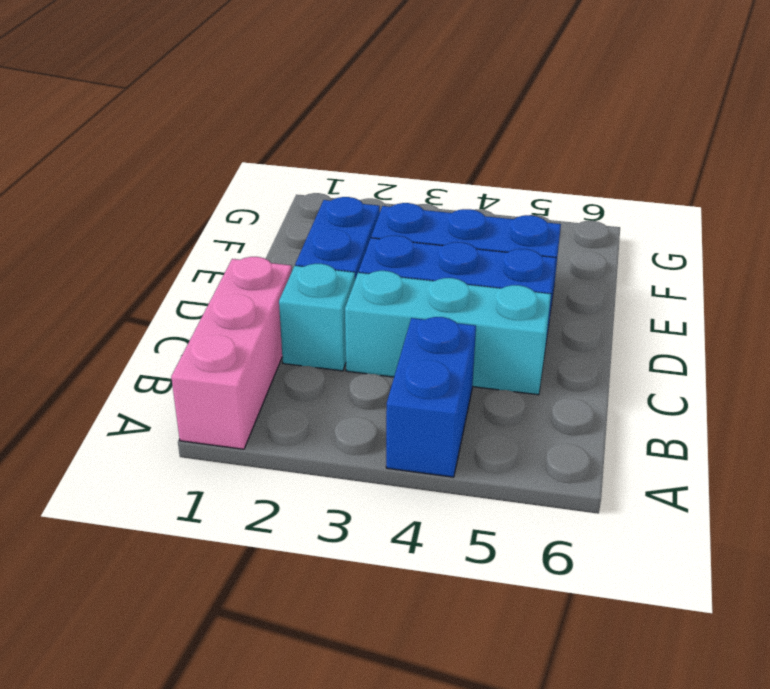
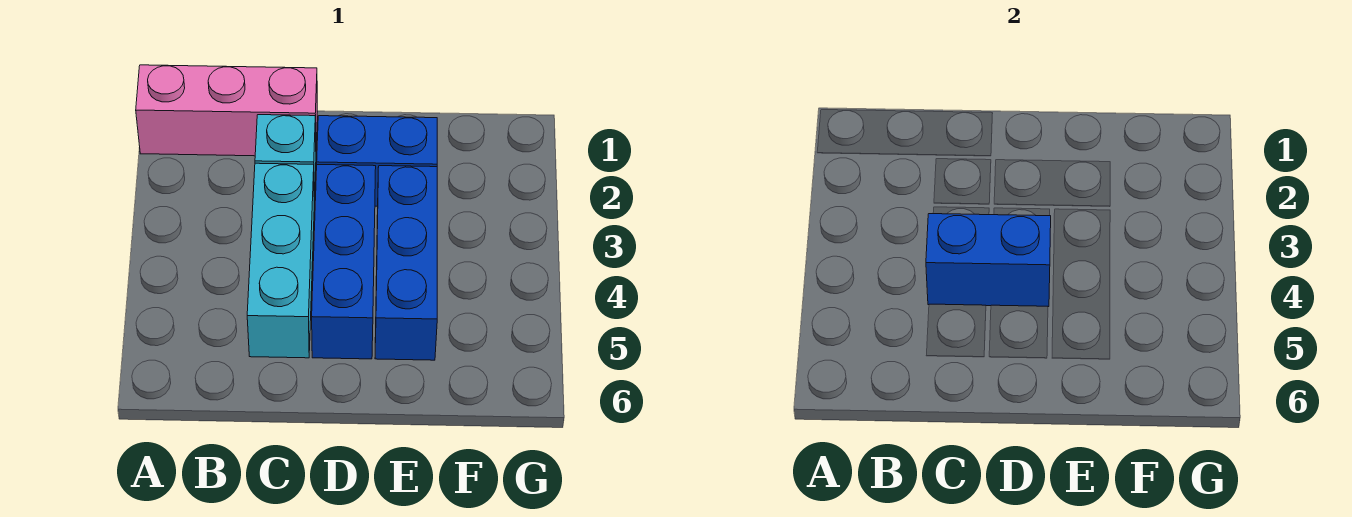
blue 1x2 brick [386,317,476,477] -> blue 1x2 brick moved to [926,214,1051,307]

